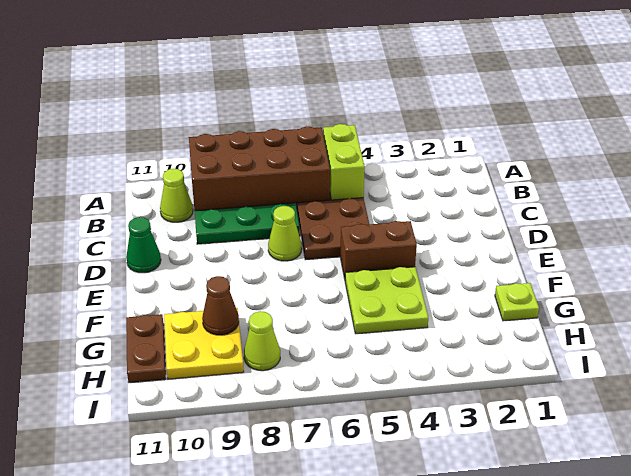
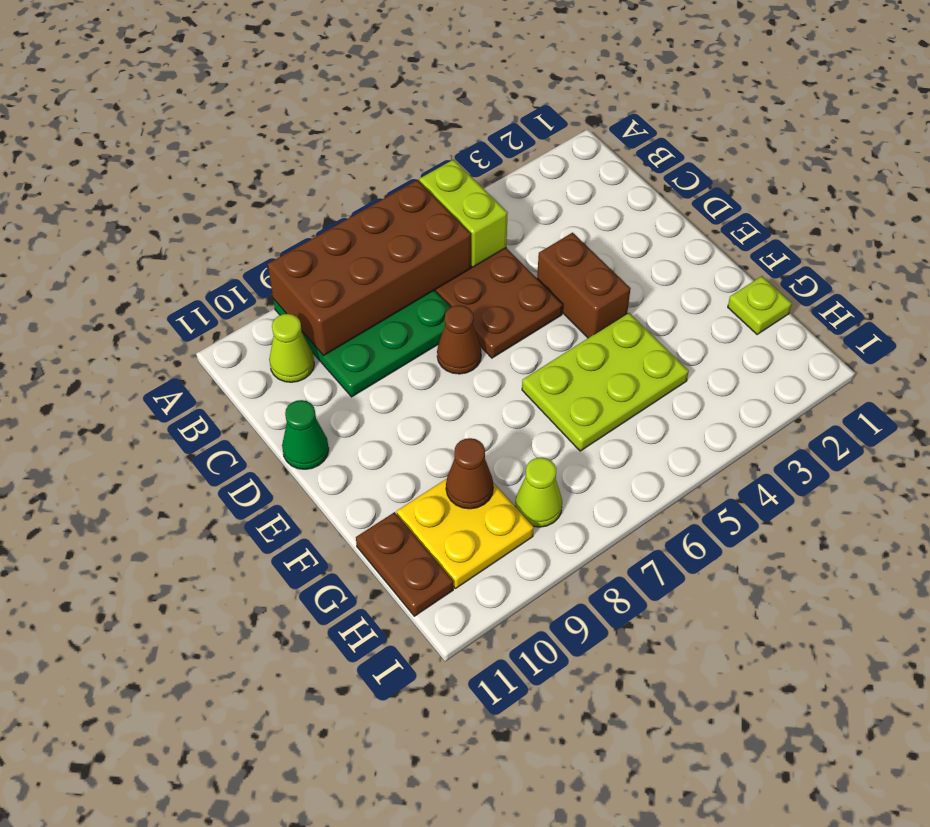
lime 1x1 cone [268,206,302,261] -> brown 1x1 cone [437,305,481,374]
brown 1x2 brick [340,221,417,279] -> brown 1x2 brick turned to [537,233,631,338]
lime 2x2 plate [345,267,428,334] -> lime 2x3 plate [522,313,689,451]

